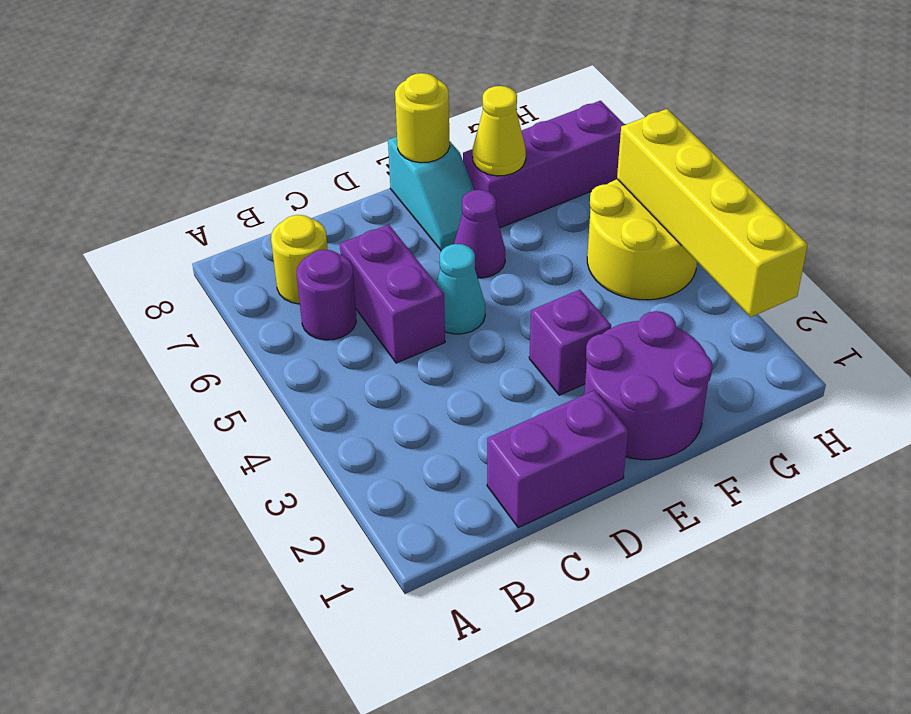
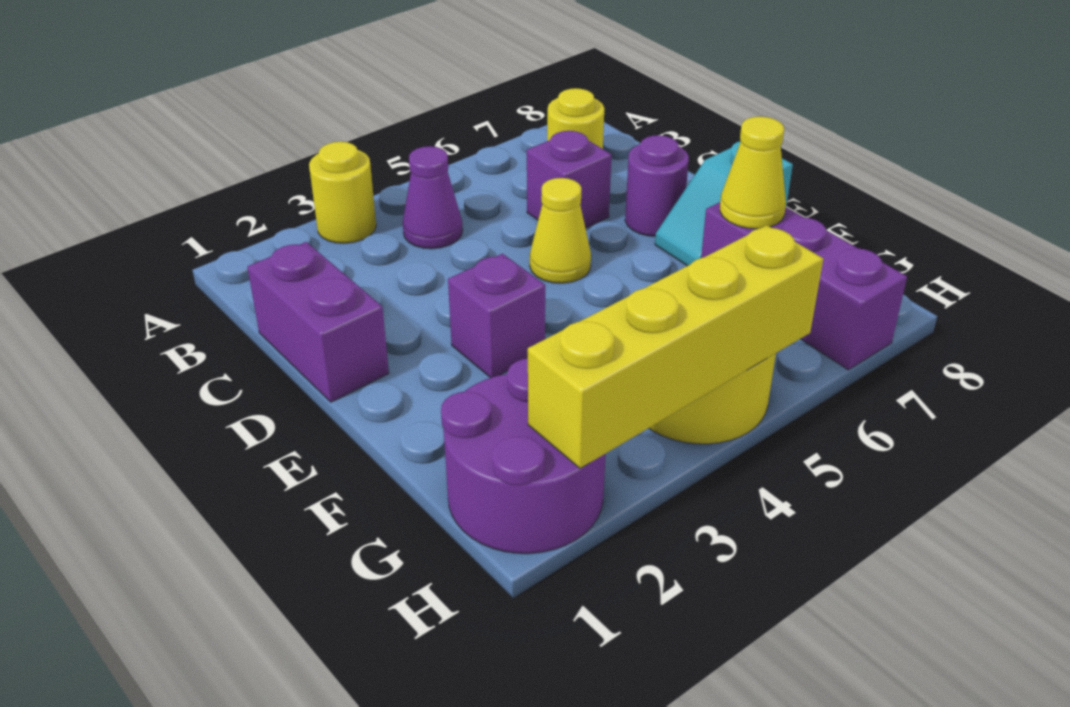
purple 1x1 round brick [297,250,356,340] -> purple 1x1 round brick moved to [625,135,689,236]
purple 1x2 brick [340,224,445,363] -> purple 1x1 brick [527,131,612,228]
cyan 1x1 cone [436,244,485,334] -> yellow 1x1 cone [530,178,591,283]
purple 2x2 round brick [584,311,712,460] -> purple 2x2 round brick moved to [441,358,606,554]
purple 1x1 cone [454,190,505,278] -> purple 1x1 cone moved to [403,146,463,249]
yellow 1x1 round brick [395,73,450,163] -> yellow 1x1 round brick moved to [309,142,376,243]

